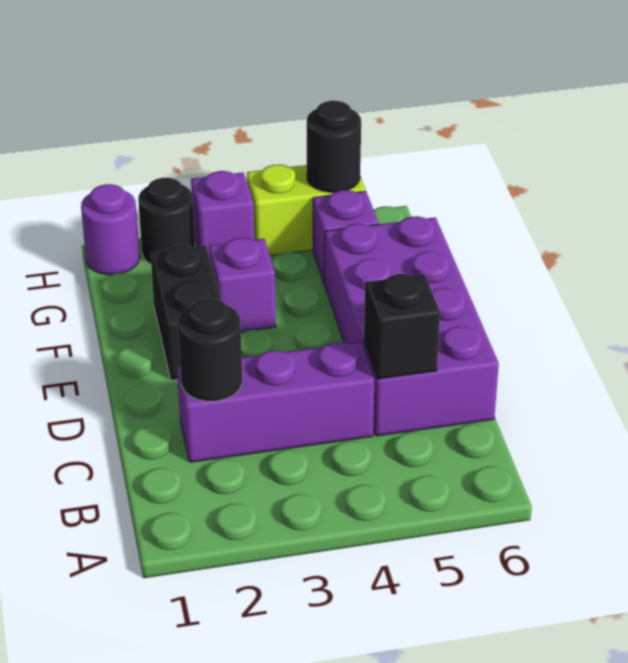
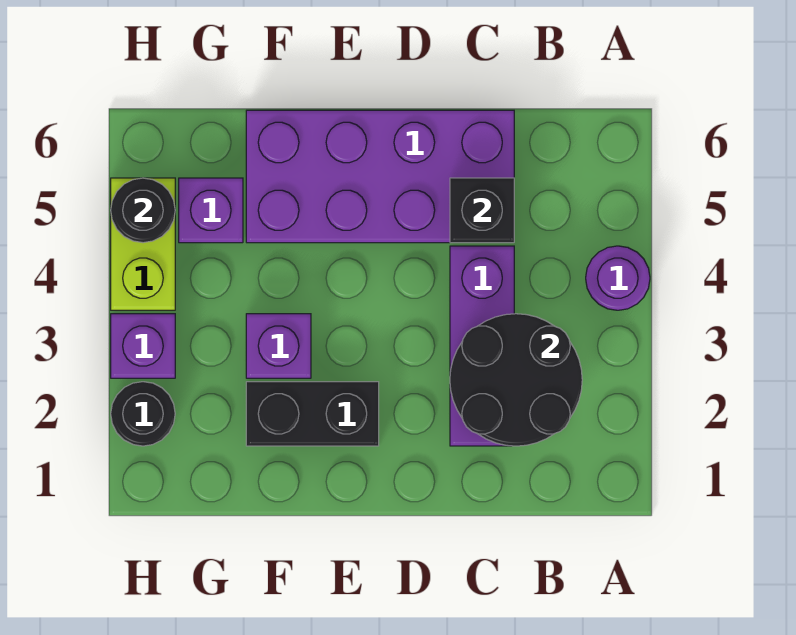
black 1x1 round brick [178,299,242,401] -> black 2x2 round brick [450,314,582,446]
purple 1x1 round brick [81,184,140,275] -> purple 1x1 round brick moved to [586,246,650,310]

